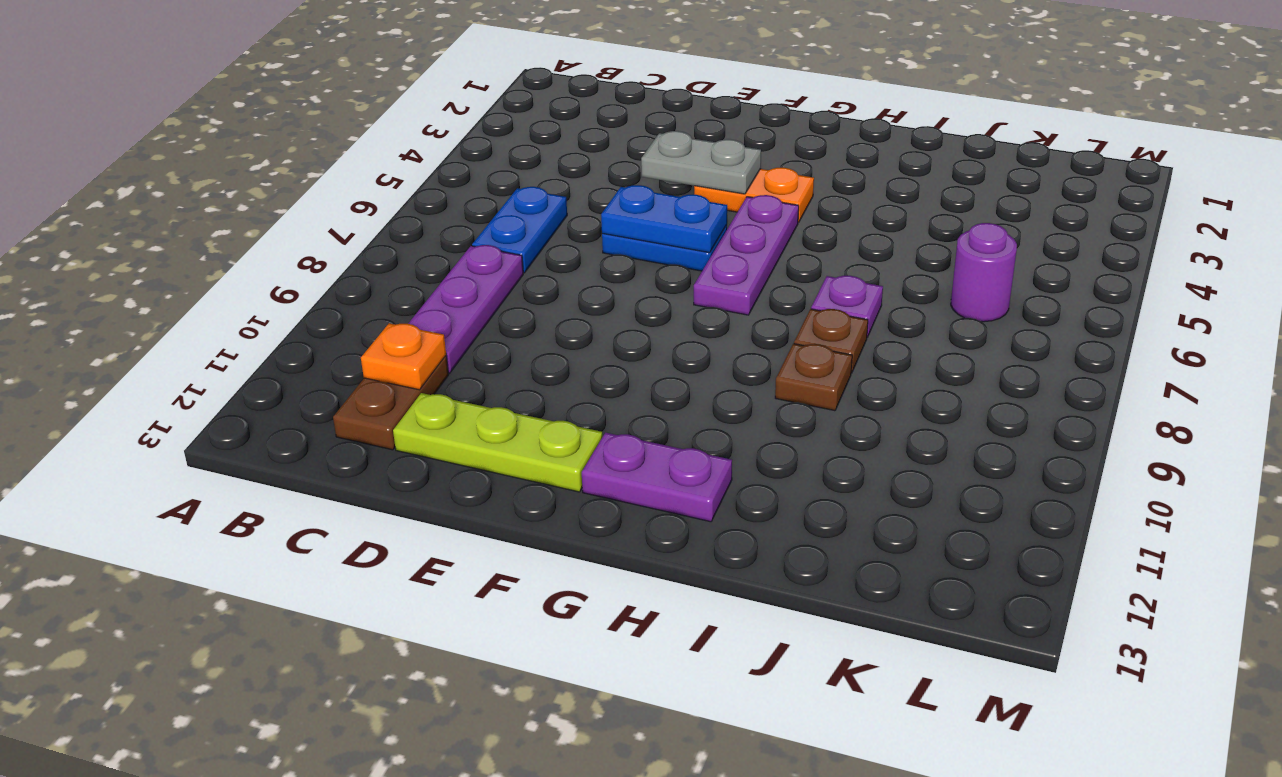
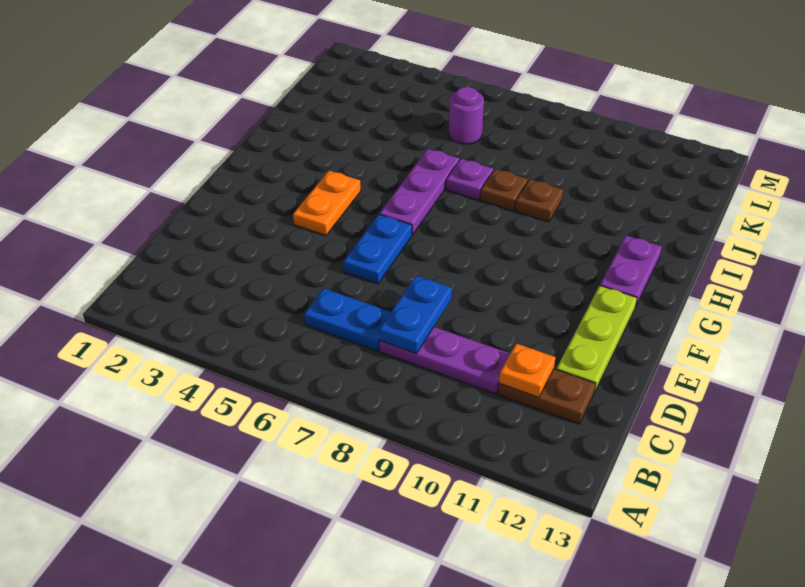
grey 1x2 plate [641,131,761,194] -> none
blue 1x2 plate [601,185,727,253] -> blue 1x2 plate moved to [379,276,452,354]
purple 1x3 plate [694,195,799,315] -> purple 1x3 plate turned to [380,149,459,235]

